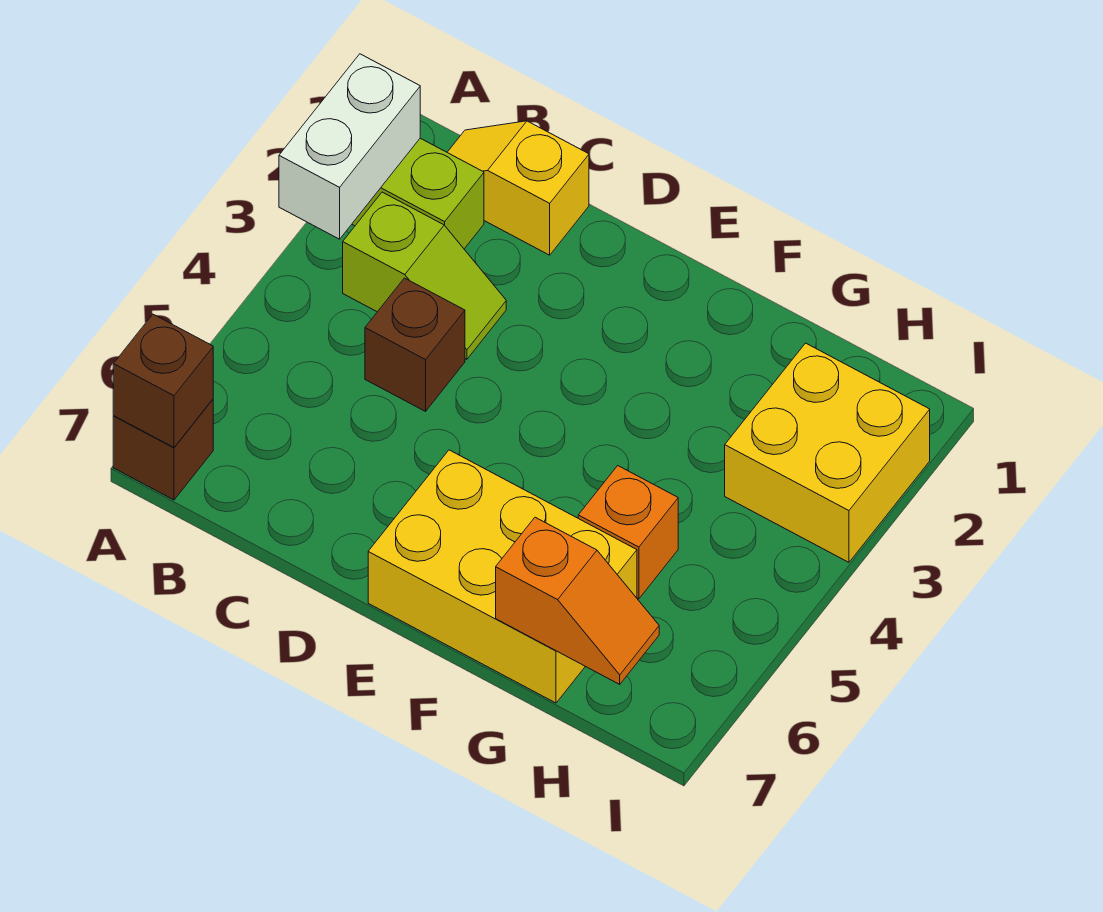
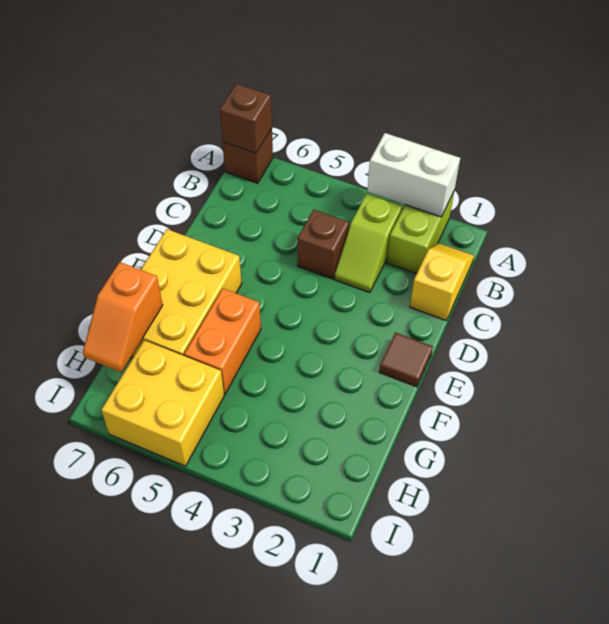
none -> brown 1x1 tile [379,332,433,387]
orange 1x1 brick [578,466,678,599] -> orange 1x2 brick [184,289,261,394]
yellow 2x2 brick [725,343,930,562] -> yellow 2x2 brick moved to [101,340,224,466]

